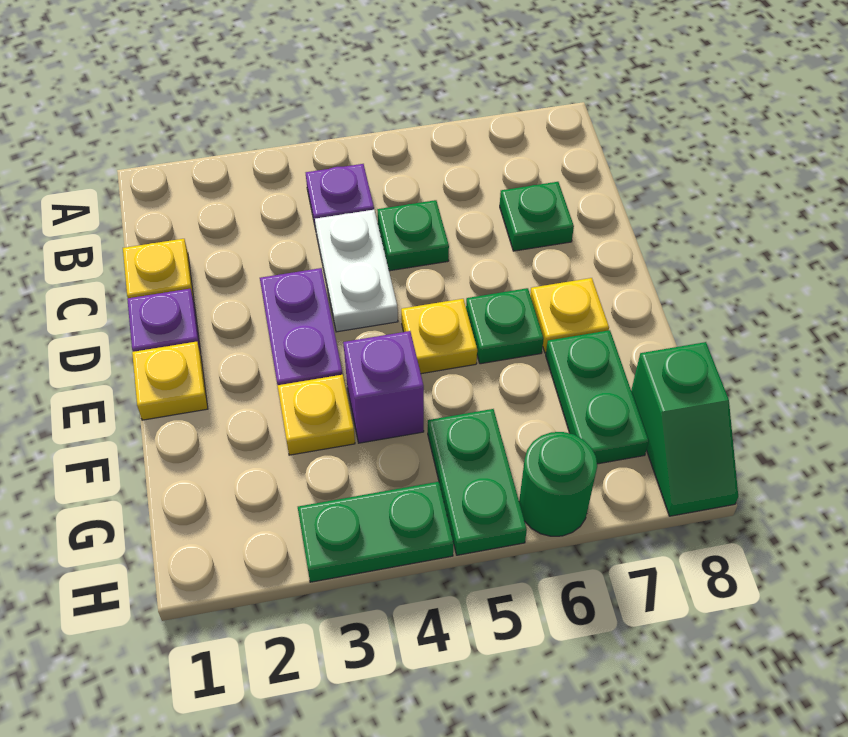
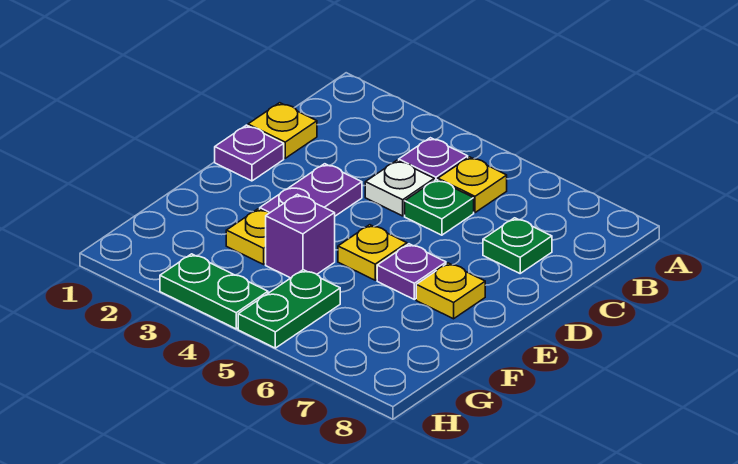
white 1x2 plate [315,210,398,332] -> white 1x1 plate [365,160,434,216]
yellow 1x1 plate [132,342,208,420] -> yellow 1x1 plate moved to [438,157,507,213]
green 1x1 plate [466,288,544,364] -> purple 1x1 plate [377,244,446,299]
green 1x2 plate [546,330,649,464] -> none
green 1x2 slope [631,342,738,516] -> none
green 1x1 round brick [519,432,597,536] -> none

